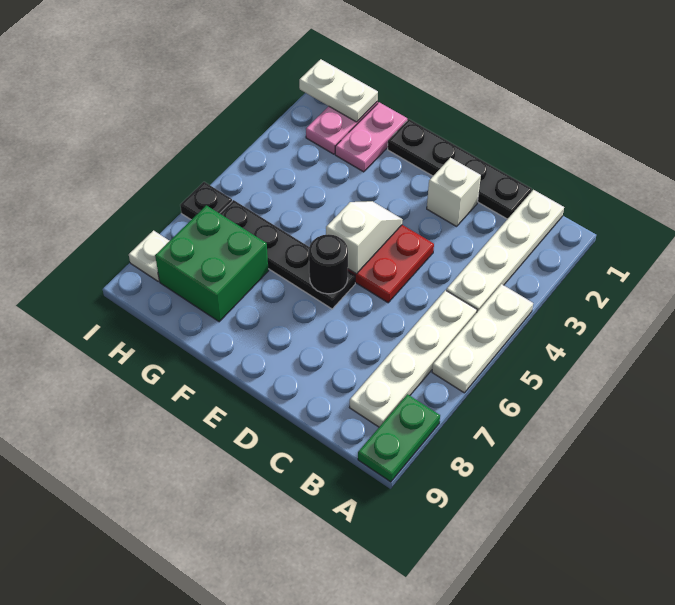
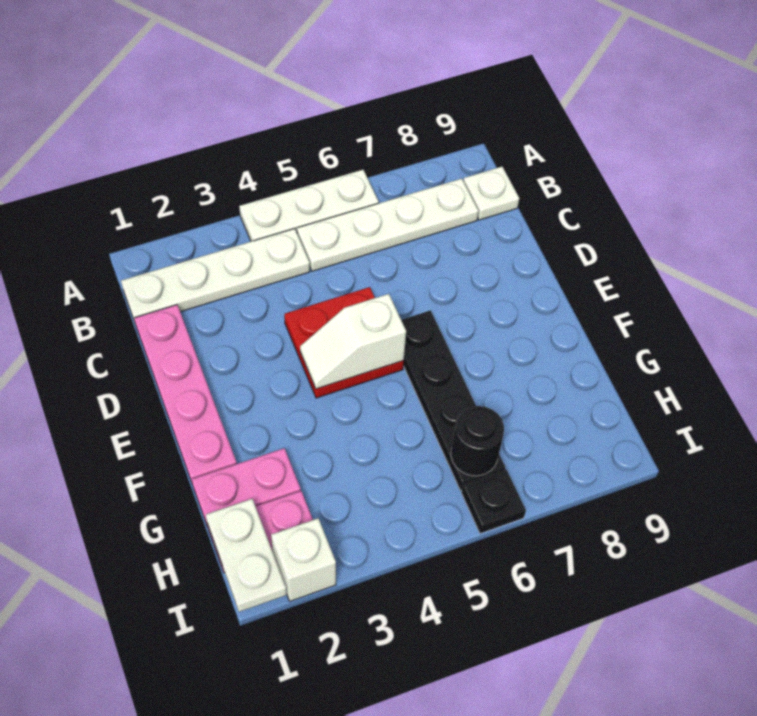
green 1x2 plate [358,394,440,482] -> none
black 1x4 plate [388,119,532,219] -> pink 1x4 plate [134,305,237,485]
white 1x1 brick [427,158,481,226] -> white 1x1 brick moved to [271,518,336,601]
black 1x1 round brick [309,234,348,294] -> black 1x1 round brick moved to [451,406,504,476]
green 2x2 brick [155,205,269,322] -> none
white 1x1 plate [129,231,169,281] -> white 1x1 plate moved to [464,167,519,220]

